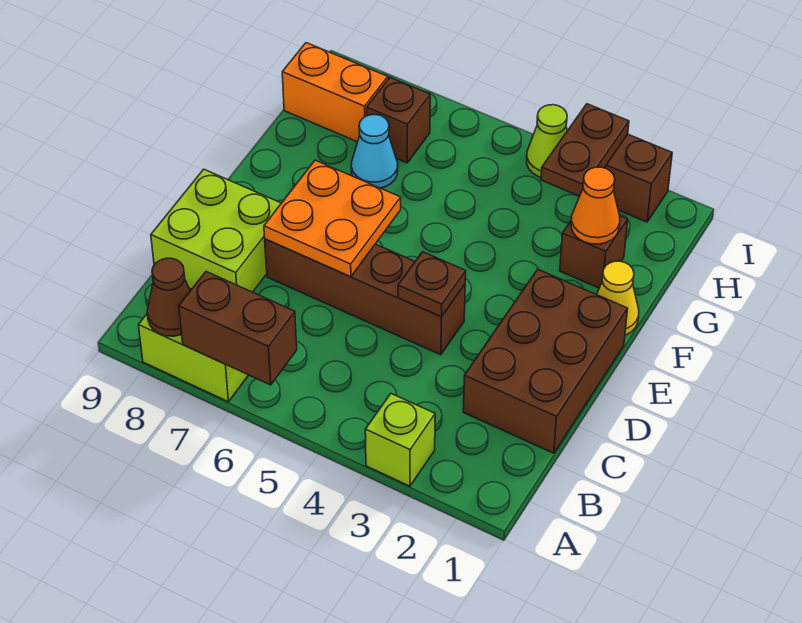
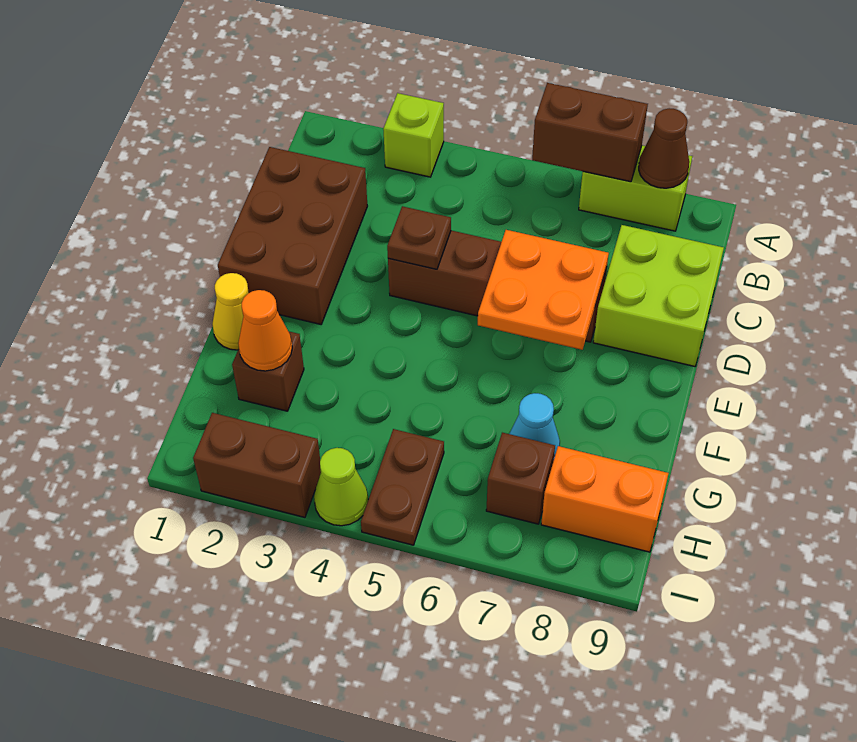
brown 1x2 plate [541,104,629,196] -> brown 1x2 plate moved to [361,429,444,545]

